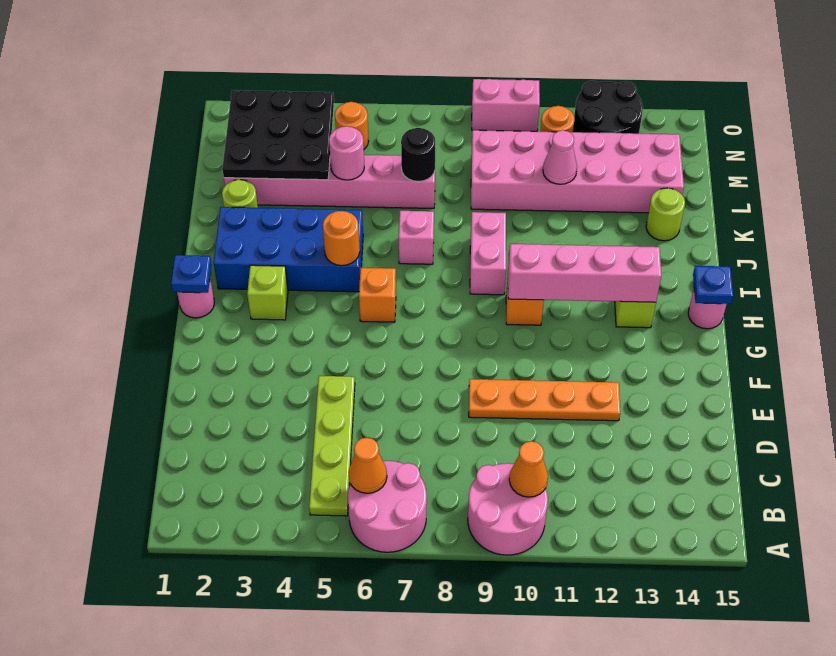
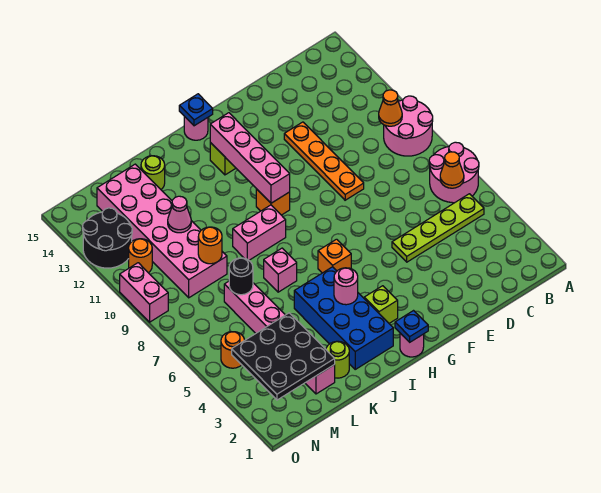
orange 1x1 round brick [323,211,360,266] -> orange 1x1 round brick moved to [198,227,222,264]
pink 1x1 round brick [329,126,364,180] -> pink 1x1 round brick moved to [334,268,358,305]

